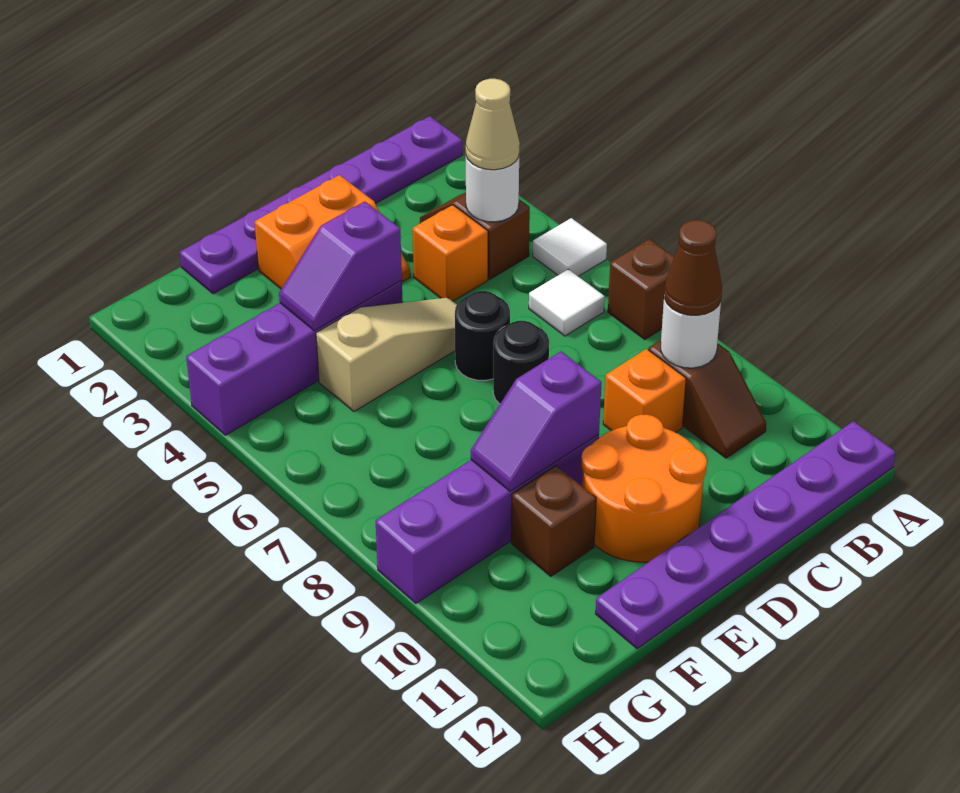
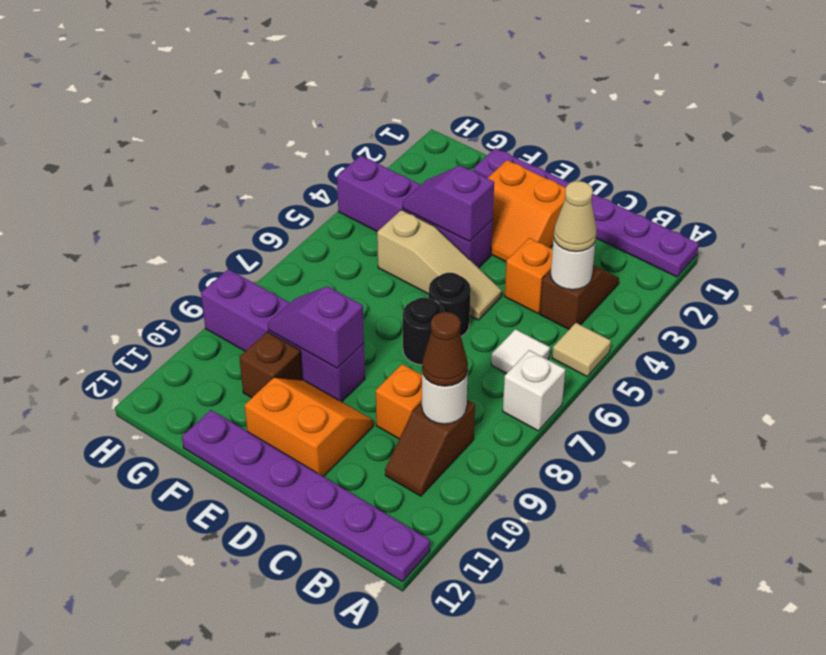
white 1x1 tile [533,218,607,276] -> tan 1x1 tile [552,323,611,376]
brown 1x1 brick [608,239,674,339] -> white 1x1 brick [503,350,565,431]
orange 2x2 round brick [581,415,707,562] -> orange 2x2 slope [245,378,373,477]

